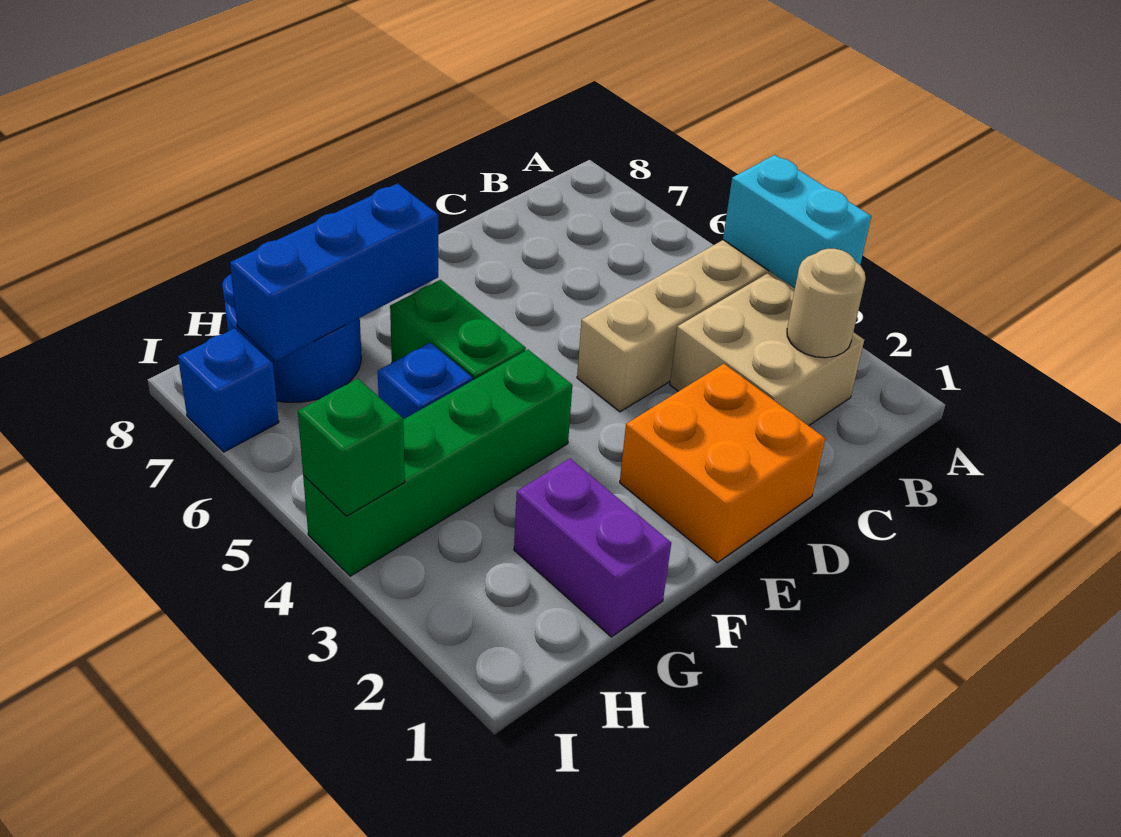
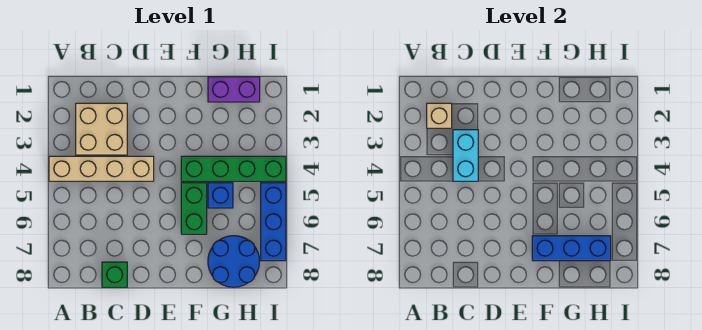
cyan 1x2 brick [723,155,871,288] -> cyan 1x2 brick moved to [453,130,478,181]
tan 1x1 round brick [787,249,866,358] -> tan 1x1 brick [427,103,452,128]
orange 2x2 brick [620,364,825,563] -> none
purple 1x2 brick [514,459,671,637] -> purple 1x2 brick turned to [208,77,260,102]
green 1x1 brick [298,379,405,516] -> green 1x1 brick moved to [102,262,127,287]
blue 1x1 brick [178,328,279,452] -> blue 1x3 brick [261,183,286,261]

